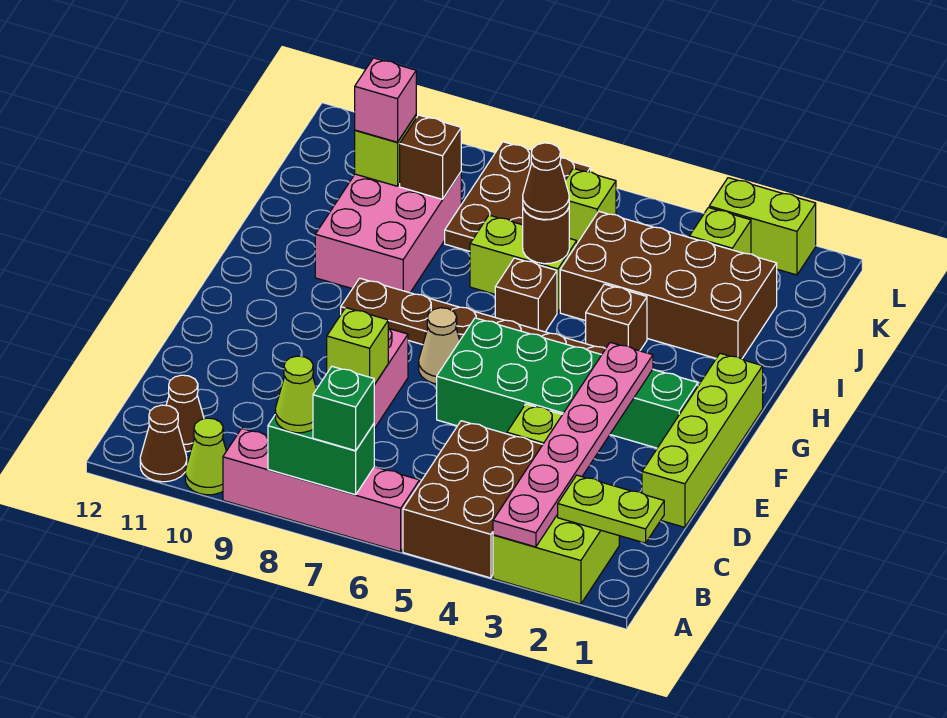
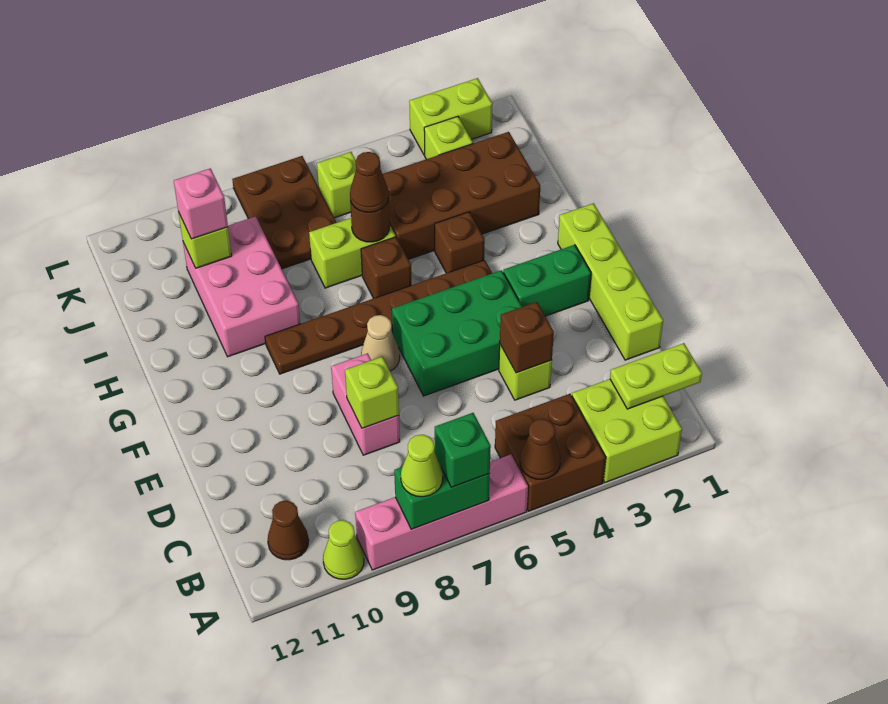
pink 1x6 plate [493,342,653,547] -> none
brown 2x3 brick [403,421,543,578] -> brown 2x2 brick [495,394,606,511]
brown 1x1 cone [140,405,187,482] -> brown 1x1 cone moved to [520,419,561,480]
brown 1x1 brick [400,115,461,199] -> brown 1x1 brick moved to [500,302,554,373]

